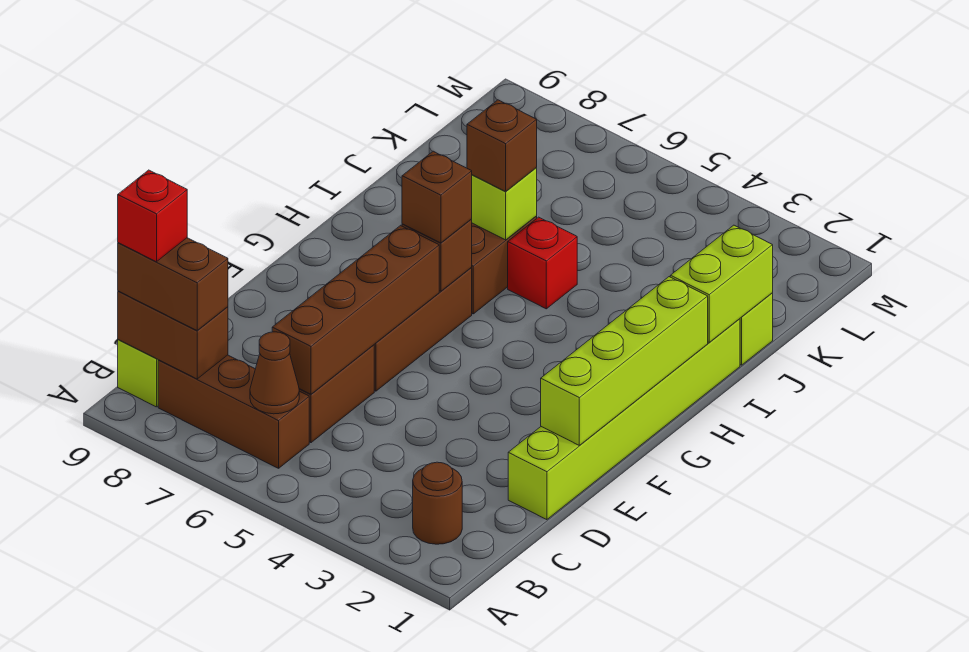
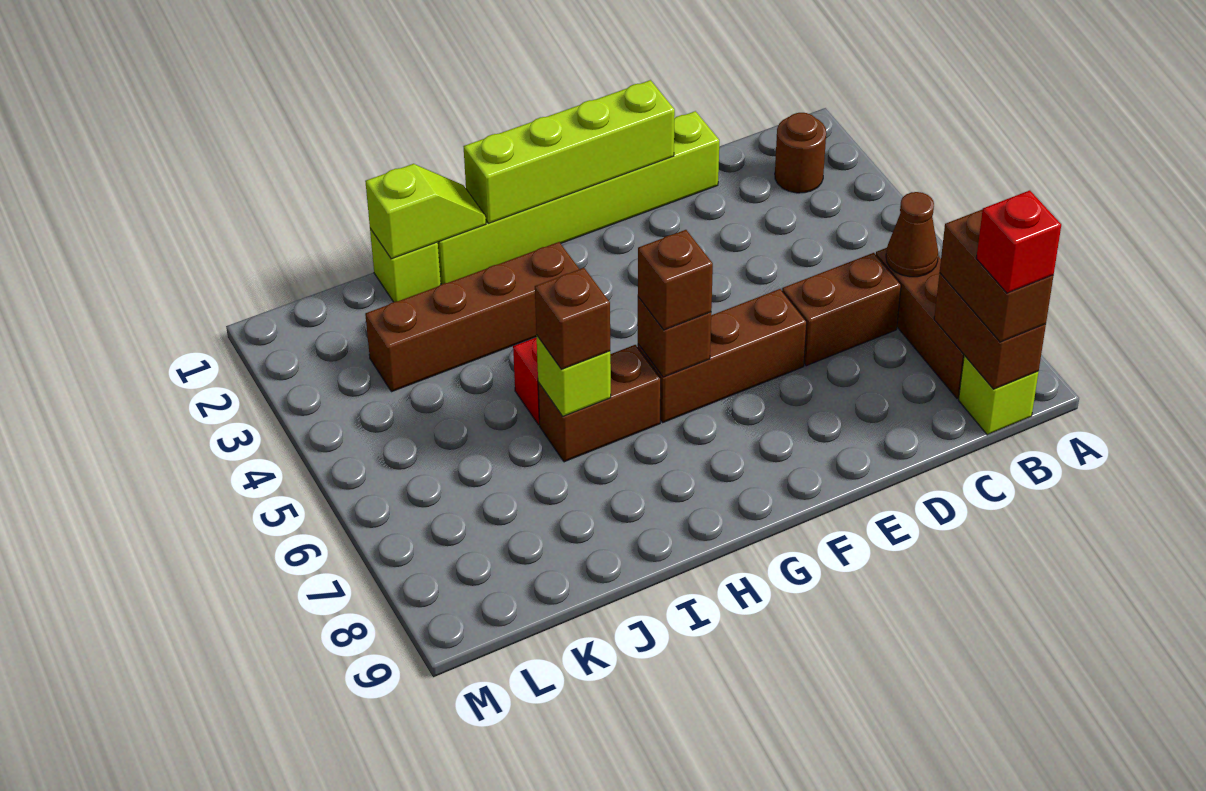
brown 1x4 brick [272,225,439,394] -> brown 1x4 brick moved to [365,242,579,392]
lime 1x2 brick [670,225,773,343] -> lime 1x2 slope [365,164,486,259]

